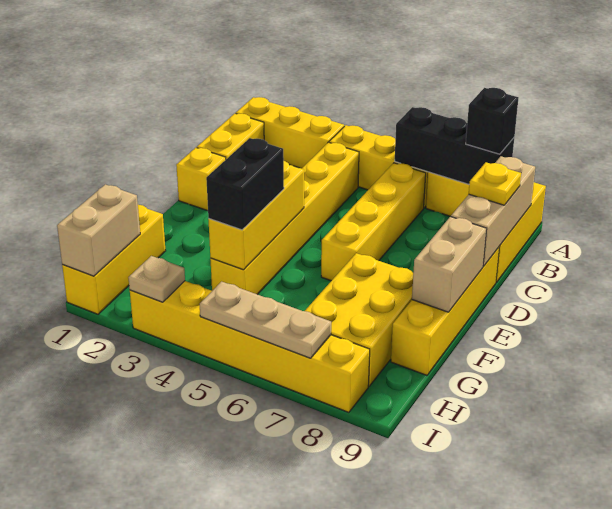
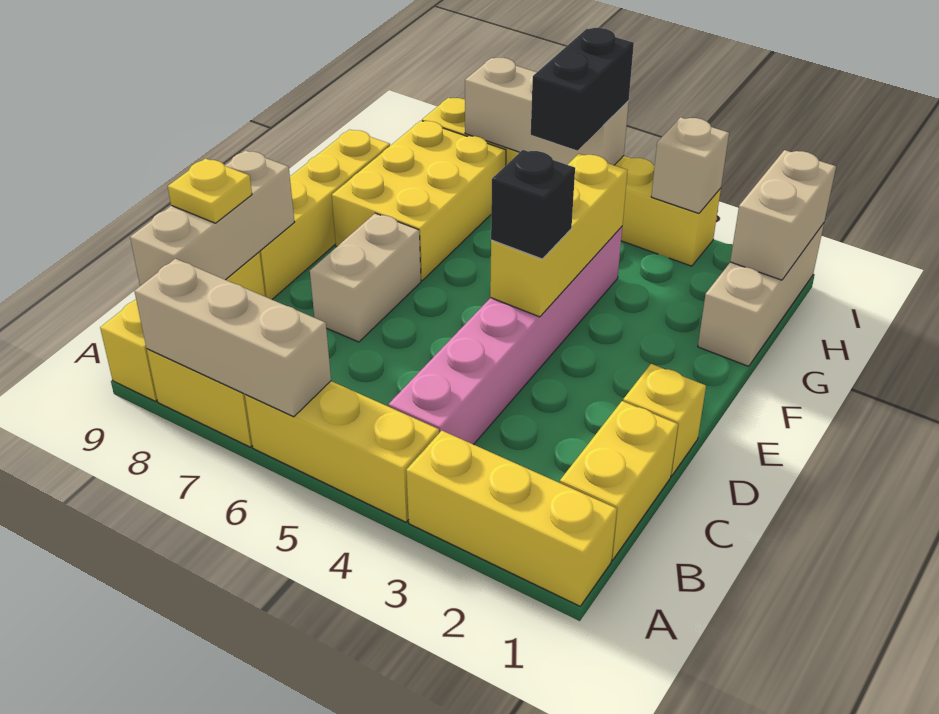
black 1x3 brick [395,107,514,184] -> tan 1x3 brick [134,259,331,417]
black 1x1 brick [466,88,518,154] -> black 1x1 brick moved to [491,150,575,259]
yellow 1x6 brick [210,142,359,295] -> pink 1x6 brick [389,227,622,445]
yellow 1x4 brick [321,163,426,281] -> none
tan 1x2 brick [412,217,487,312] -> tan 1x2 brick moved to [310,213,421,342]
black 1x2 brick [206,138,284,230] -> black 1x2 brick moved to [531,28,634,151]
yellow 1x3 brick [62,205,166,314] -> tan 1x3 brick [698,223,824,366]
tan 1x1 plate [128,256,185,302] -> tan 1x1 brick [651,117,729,213]
tan 1x3 plate [200,282,331,358] -> tan 1x3 brick [465,58,629,165]

